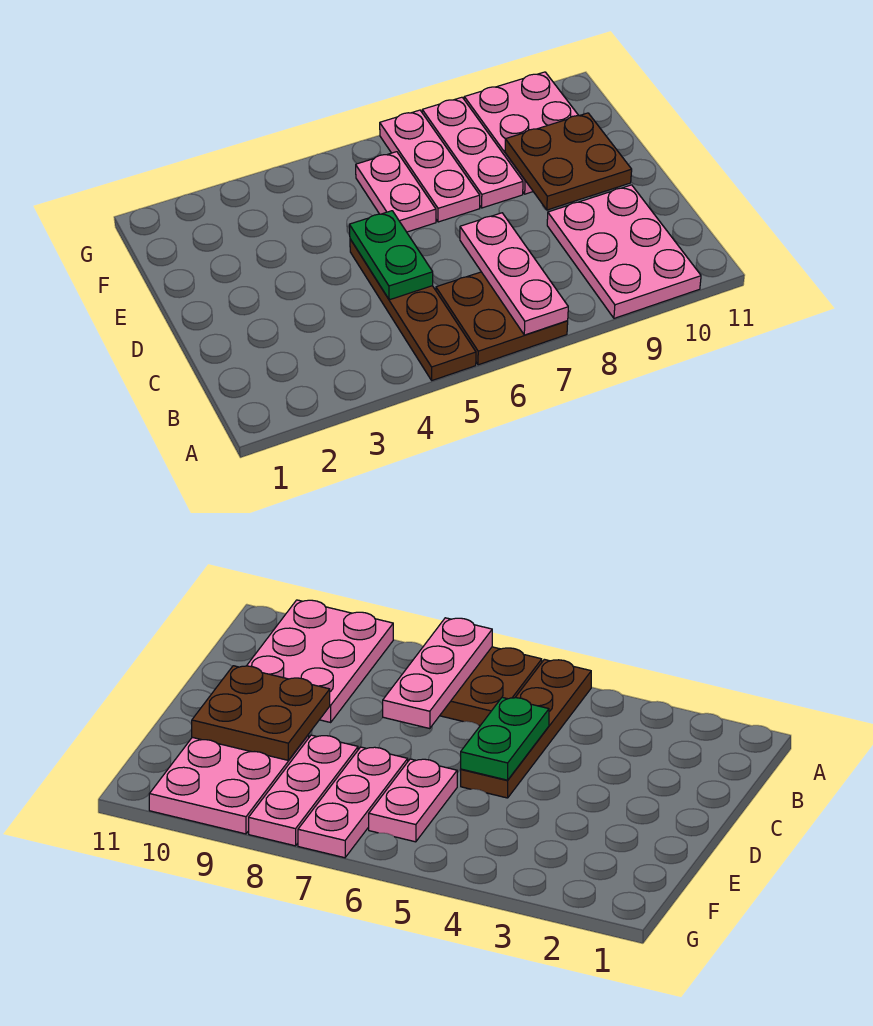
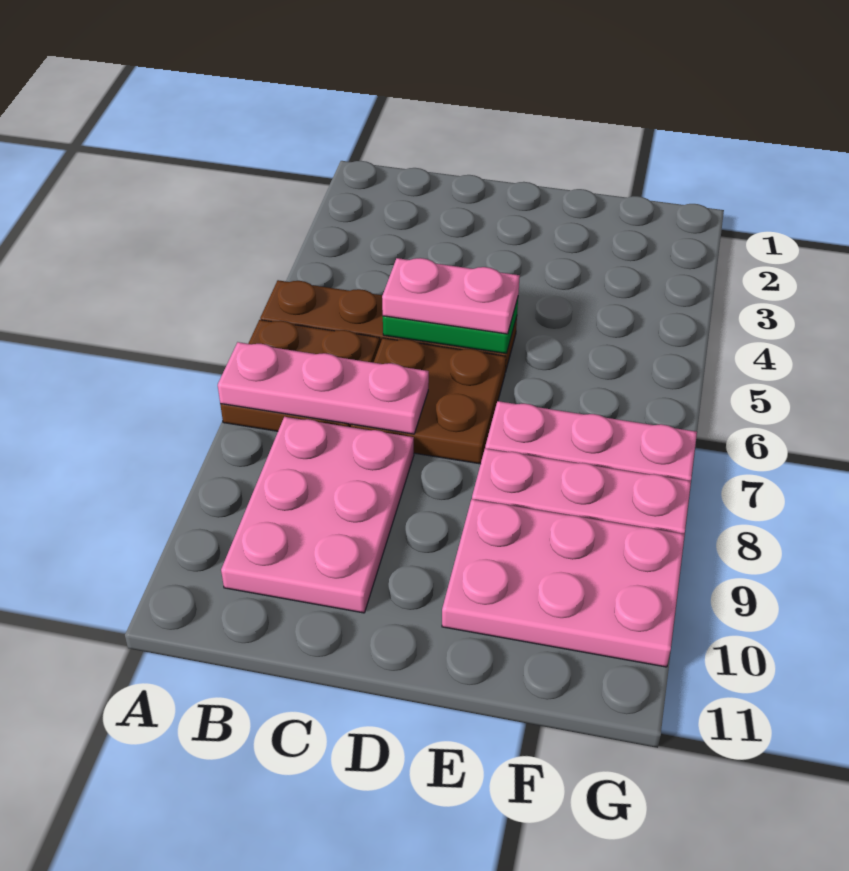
pink 2x3 plate [547,185,701,318] -> pink 2x3 plate turned to [221,417,414,613]
brown 2x2 plate [505,113,632,210] -> brown 2x2 plate moved to [351,338,506,464]
pink 1x2 plate [356,152,436,232] -> pink 1x2 plate moved to [382,258,520,334]

